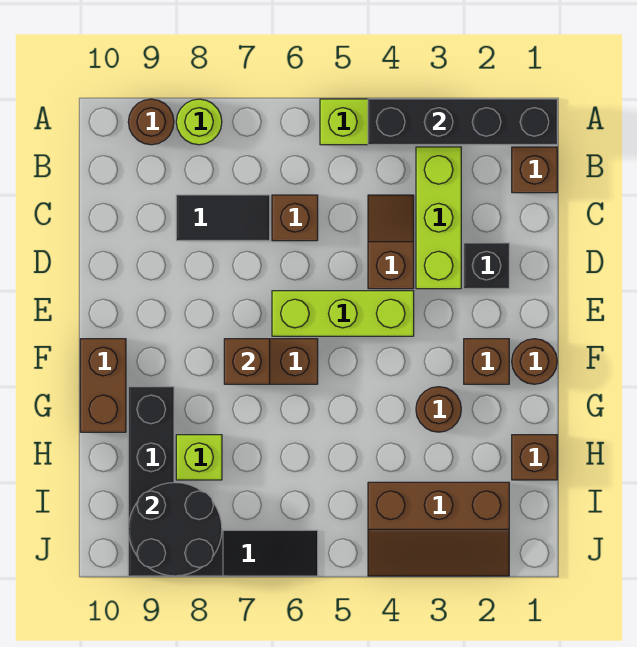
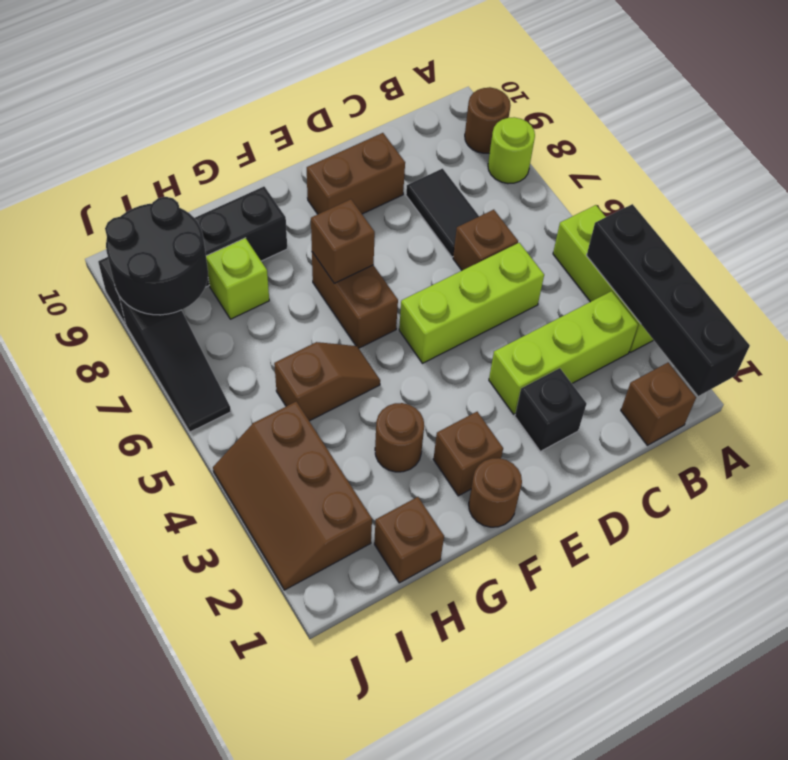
brown 1x2 slope [368,195,414,289] -> brown 1x2 slope moved to [274,342,380,421]
lime 1x3 brick [272,291,414,336] -> lime 1x3 brick turned to [399,243,544,363]
brown 1x2 brick [80,339,126,432] -> brown 1x2 brick moved to [307,133,405,214]

